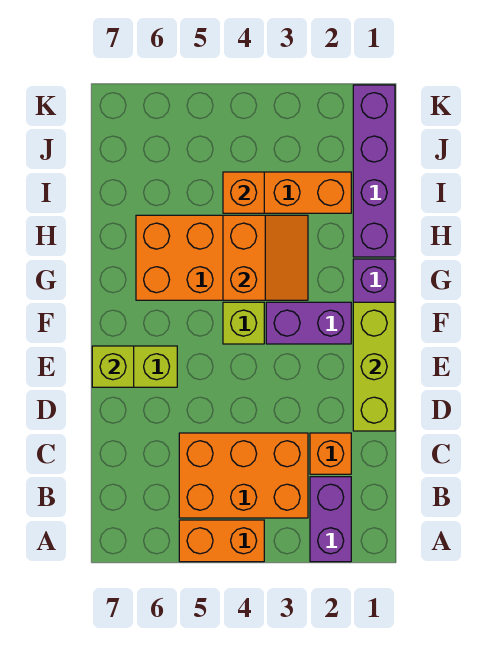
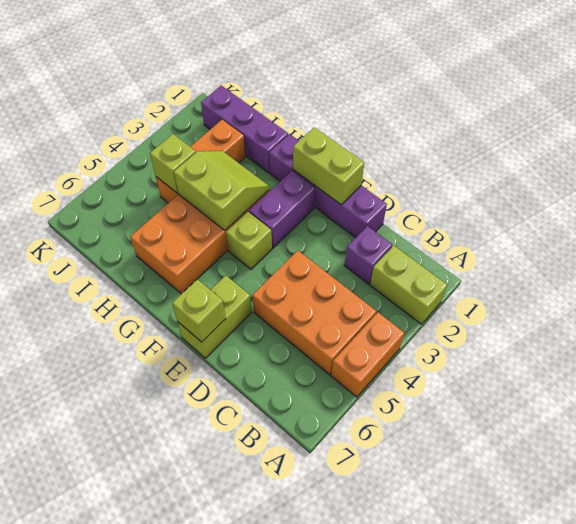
purple 1x2 brick [310,477,351,562] -> lime 1x2 brick [370,246,447,324]
orange 2x3 brick [179,433,308,518] -> orange 2x3 brick turned to [252,250,376,375]
orange 1x1 brick [310,433,351,474] -> purple 1x1 brick [345,226,392,284]
lime 1x3 brick [353,302,395,431] -> lime 1x2 brick [293,127,364,205]
orange 2x2 slope [223,215,308,300] -> lime 2x2 slope [174,151,269,230]
purple 1x4 brick [353,85,395,257] -> purple 1x3 brick [201,85,288,173]
orange 1x1 brick [223,172,264,213] -> lime 1x1 brick [150,134,196,193]

